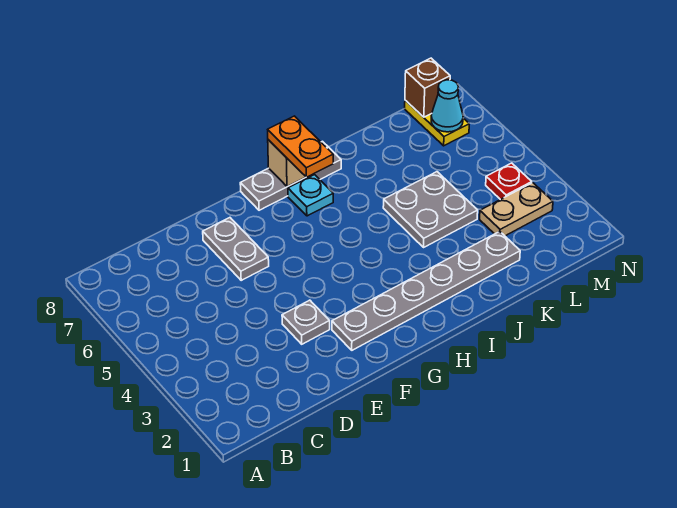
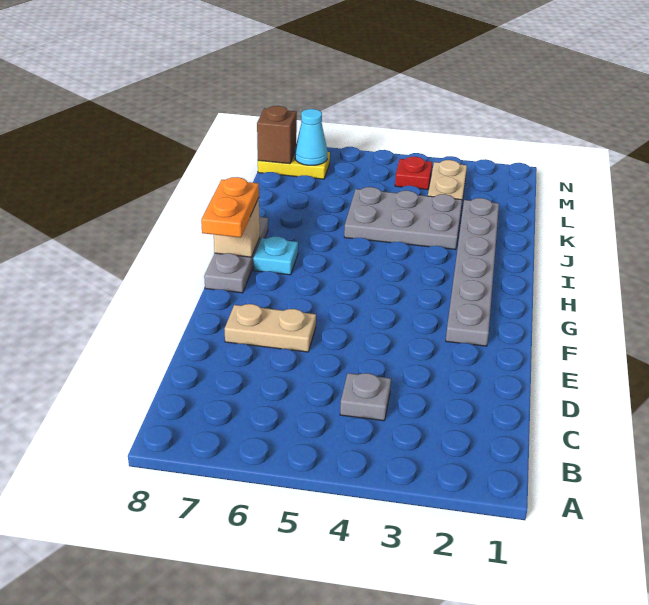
grey 1x1 plate [282,300,330,344] -> grey 1x1 plate moved to [340,373,391,421]
grey 1x2 plate [203,218,269,280] -> tan 1x2 plate [225,304,316,352]
orange 1x2 plate [268,116,333,177] -> orange 1x2 plate turned to [201,177,259,237]
grey 2x2 plate [383,172,478,247] -> grey 2x3 plate [344,187,462,249]

